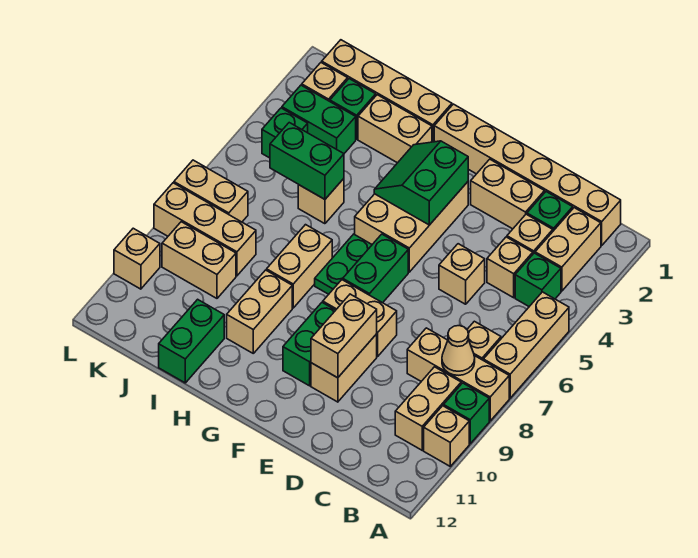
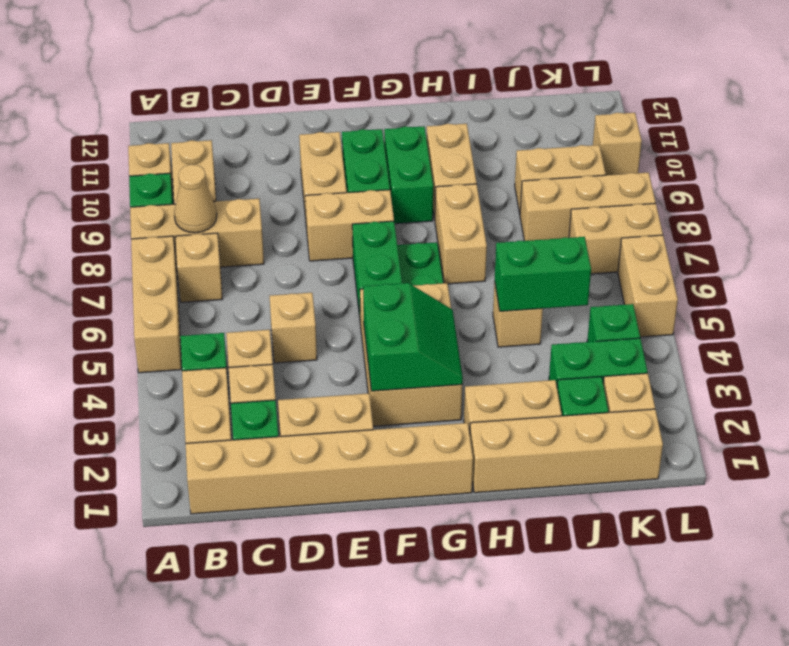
tan 1x2 brick [311,294,377,378] -> tan 1x2 brick moved to [618,235,678,337]
green 1x2 brick [159,299,224,383] -> green 1x2 brick moved to [384,126,433,224]

